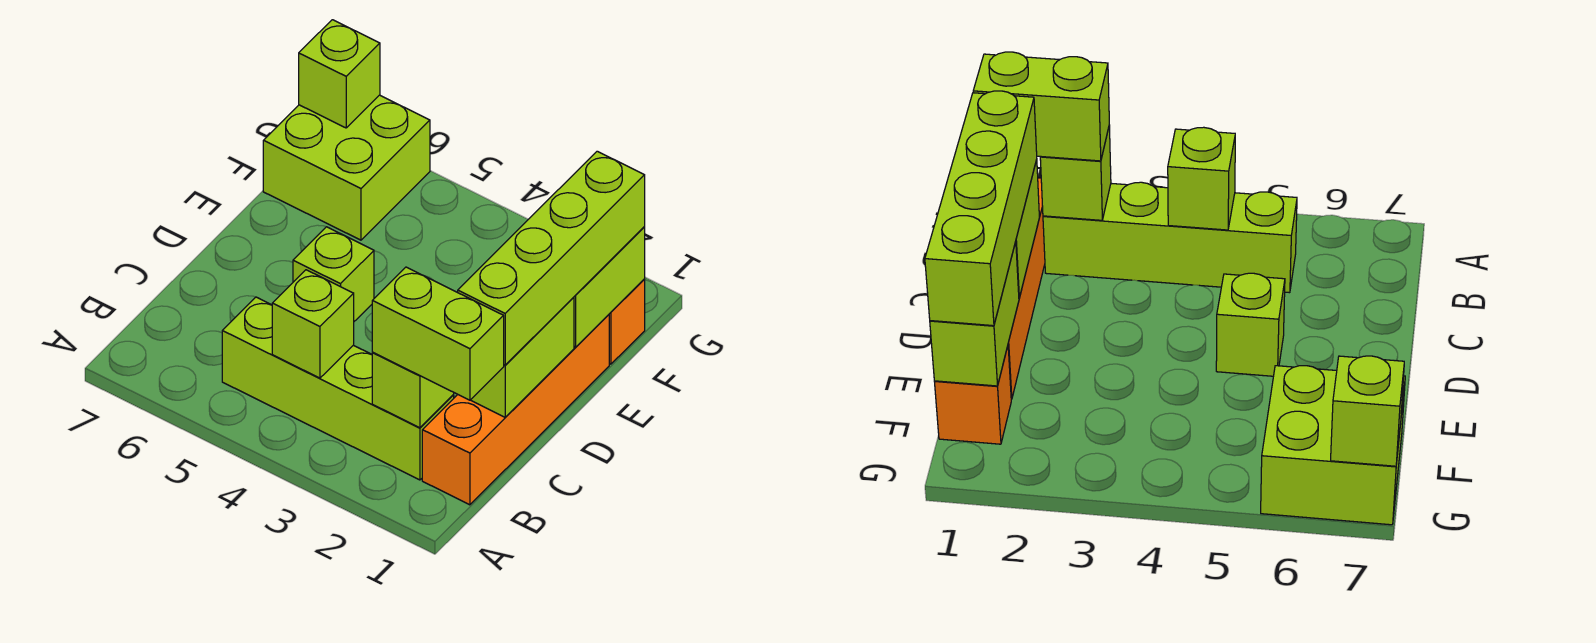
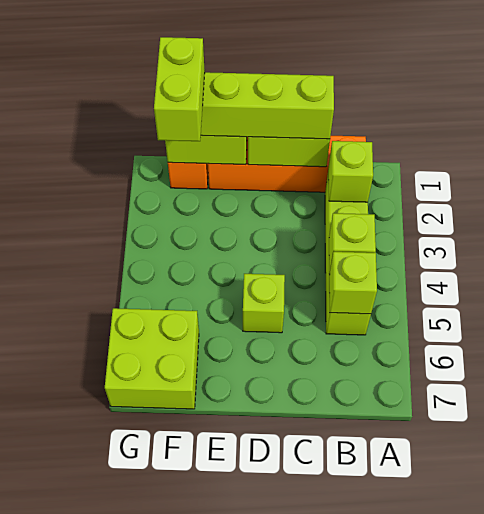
lime 1x2 brick [372,267,504,400] -> lime 1x2 brick moved to [154,37,205,141]
lime 1x1 brick [299,20,380,128] -> lime 1x1 brick moved to [329,252,377,314]

